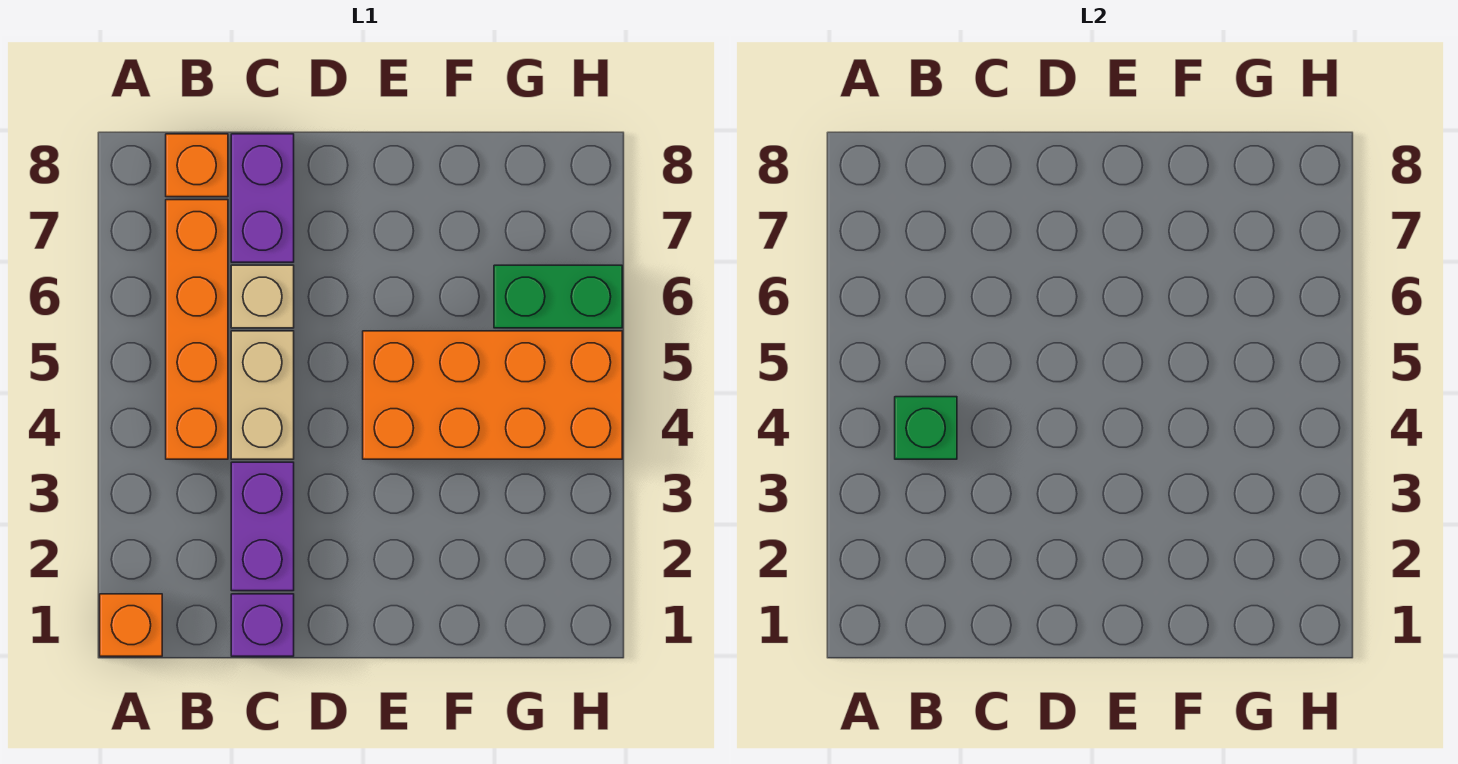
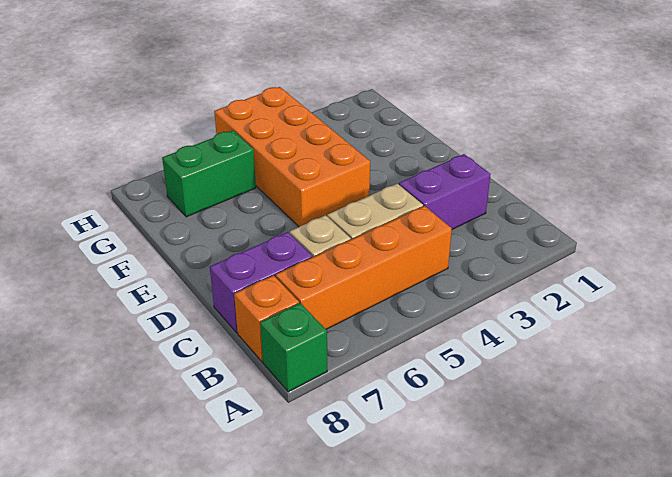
orange 1x1 brick [100,594,162,656] -> none
green 1x1 brick [895,397,957,459] -> green 1x1 brick moved to [260,303,327,392]
purple 1x1 brick [231,594,294,656] -> none
green 1x2 brick [494,265,622,328] -> green 1x2 brick turned to [162,130,256,217]

